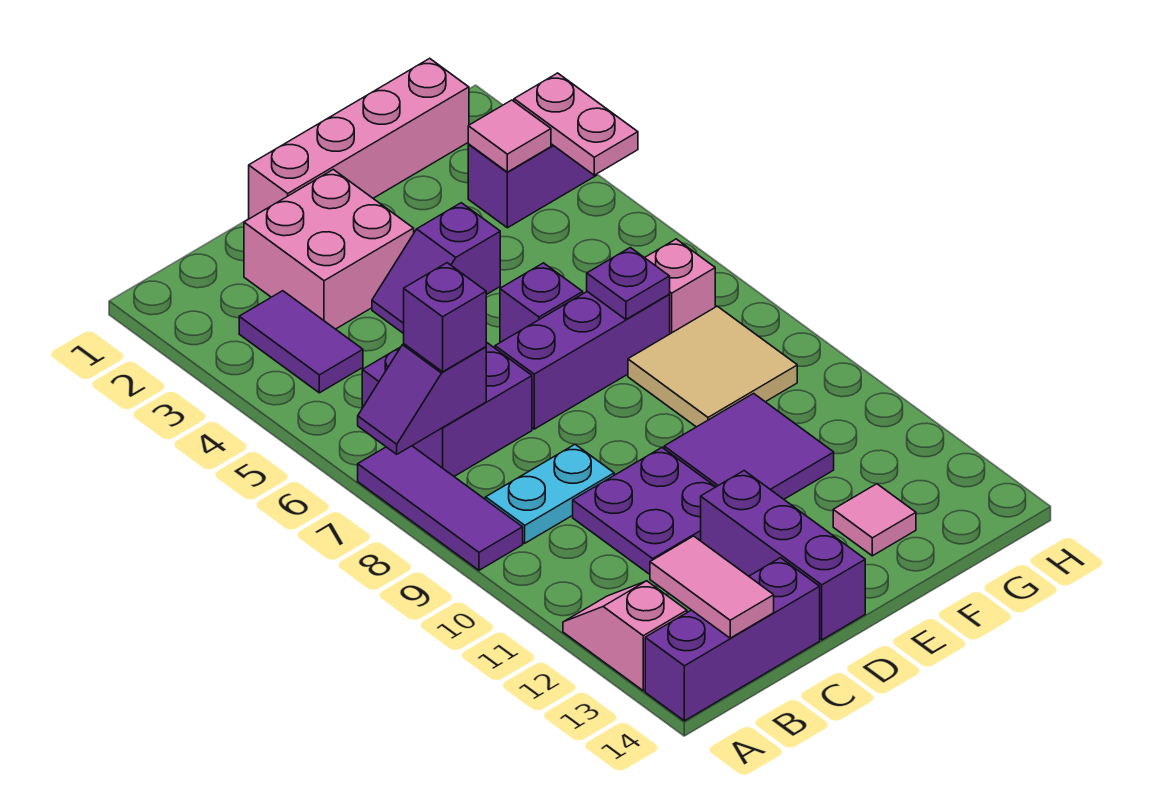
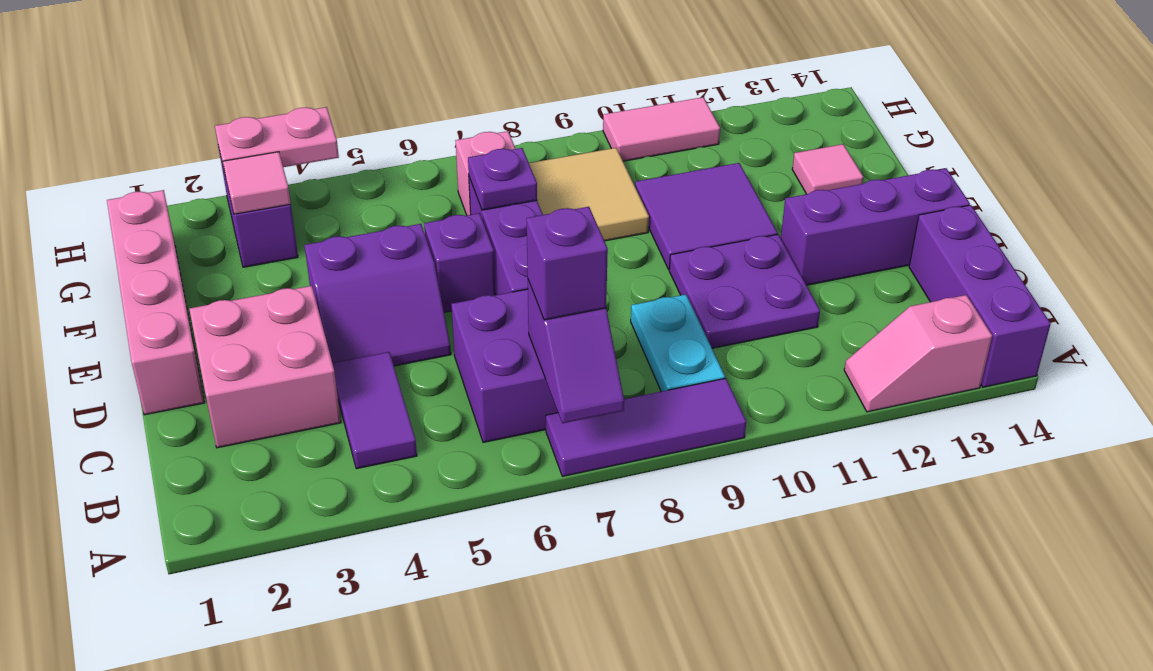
purple 1x2 tile [239,291,363,393] -> purple 1x2 tile turned to [333,352,417,469]
pink 1x2 tile [650,536,774,638] -> pink 1x2 tile moved to [603,97,720,161]
purple 1x2 slope [372,203,500,334] -> purple 2x2 slope [304,224,451,366]

